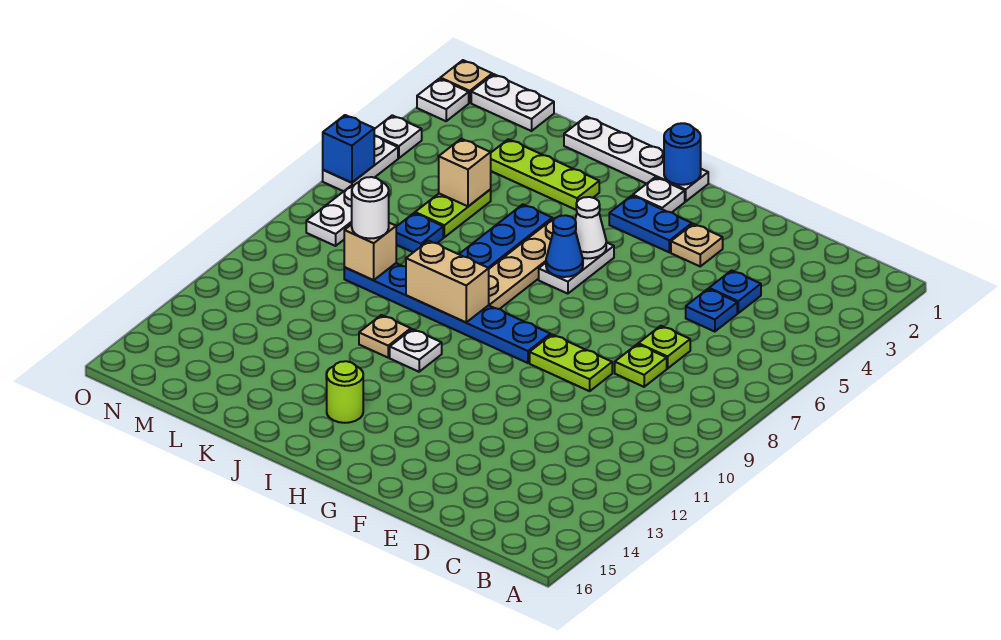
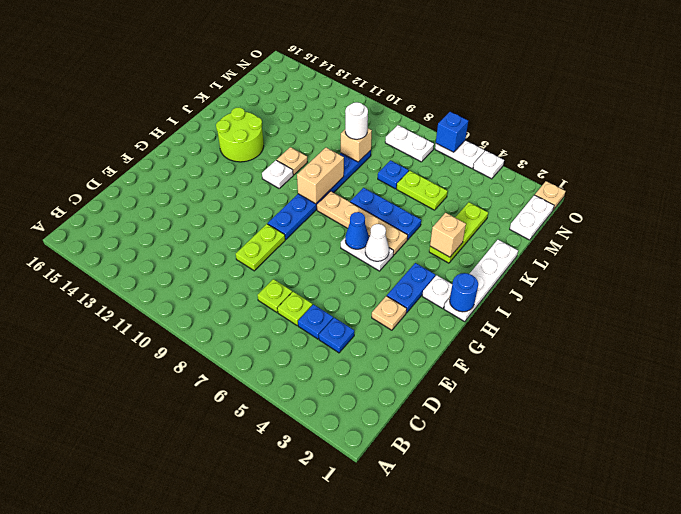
lime 1x1 plate [615,344,667,387] -> lime 1x1 plate moved to [278,292,312,325]
lime 1x1 round brick [327,361,363,423] -> lime 2x2 round brick [216,108,264,162]
tan 1x1 brick [439,139,491,206] -> tan 1x1 brick moved to [430,213,466,257]
white 1x1 plate [417,79,469,121] -> none

